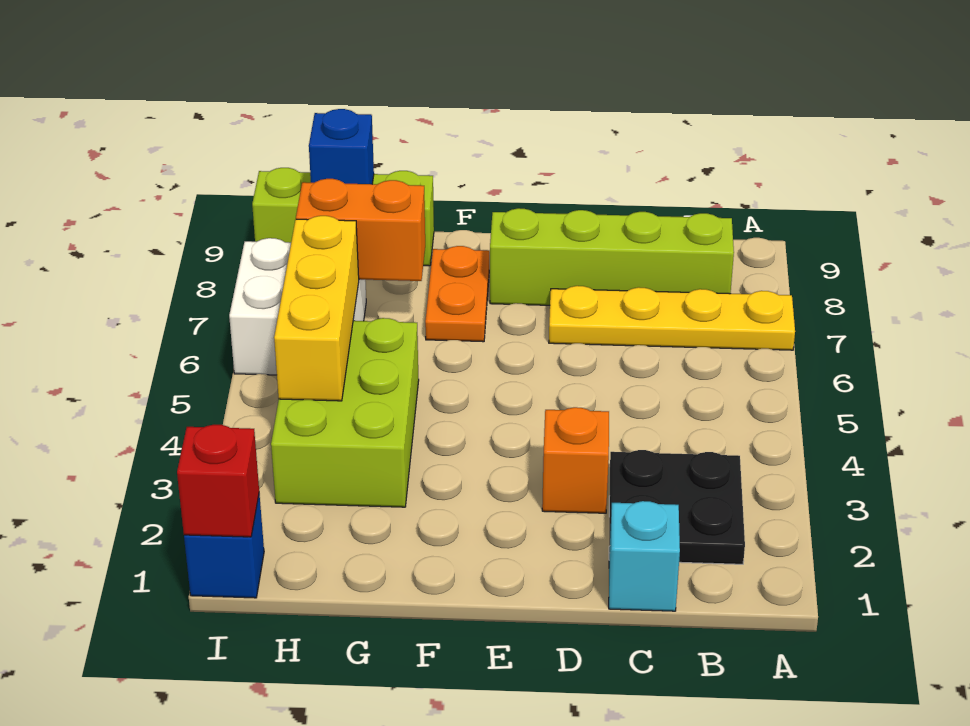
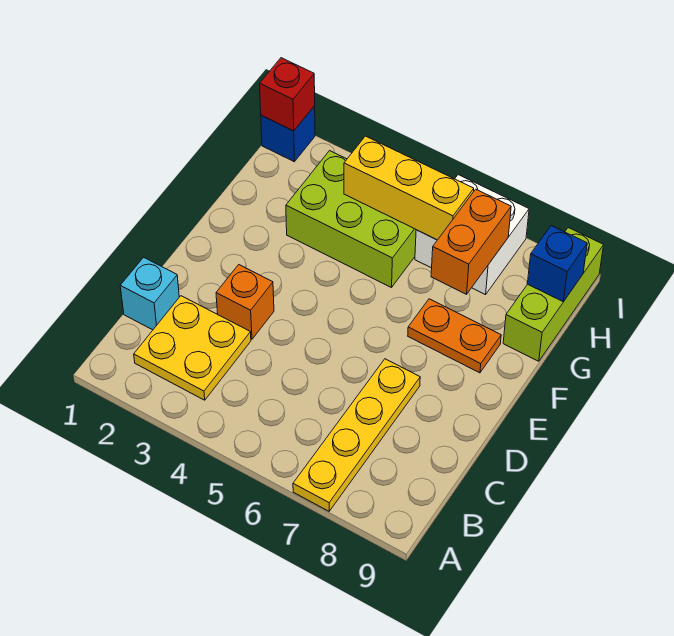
black 2x2 plate [609,450,745,564] -> yellow 2x2 plate [134,296,251,400]
lime 1x4 brick [490,208,734,305] -> none

